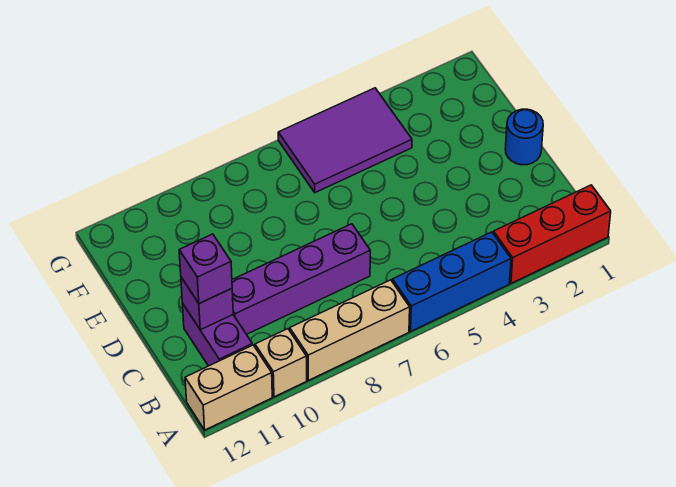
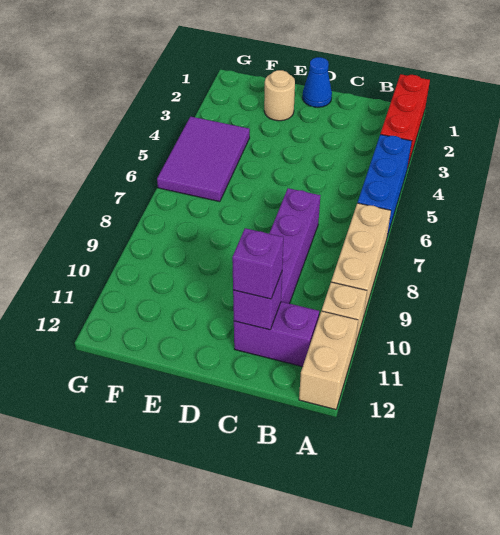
blue 1x1 round brick [505,109,543,165] -> blue 1x1 cone [302,57,332,107]
none -> tan 1x1 round brick [264,70,295,121]

